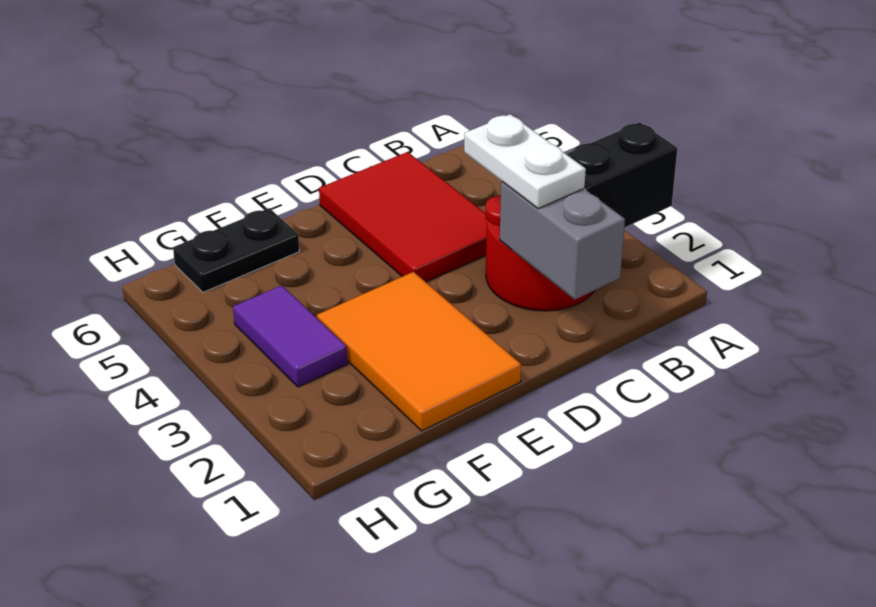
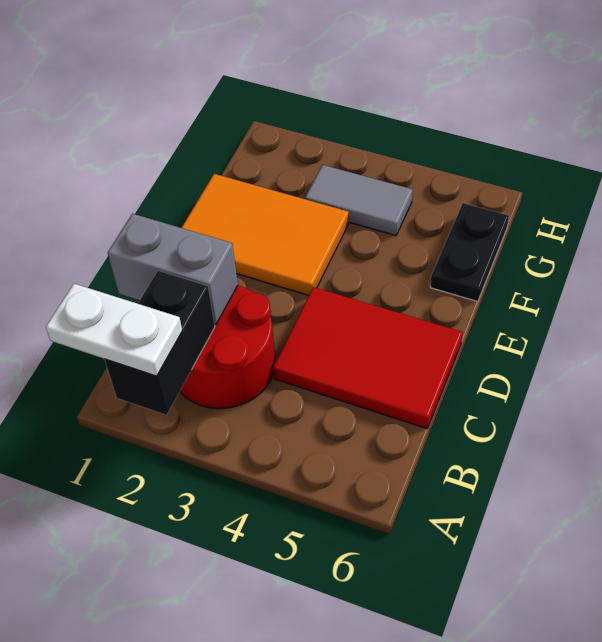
white 1x2 plate [464,114,586,209] -> white 1x2 plate moved to [46,284,182,376]
purple 1x2 tile [233,285,347,387] -> grey 1x2 tile [305,165,413,236]

